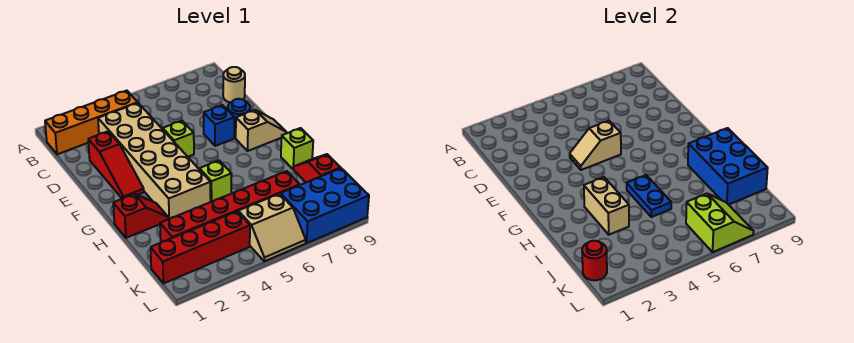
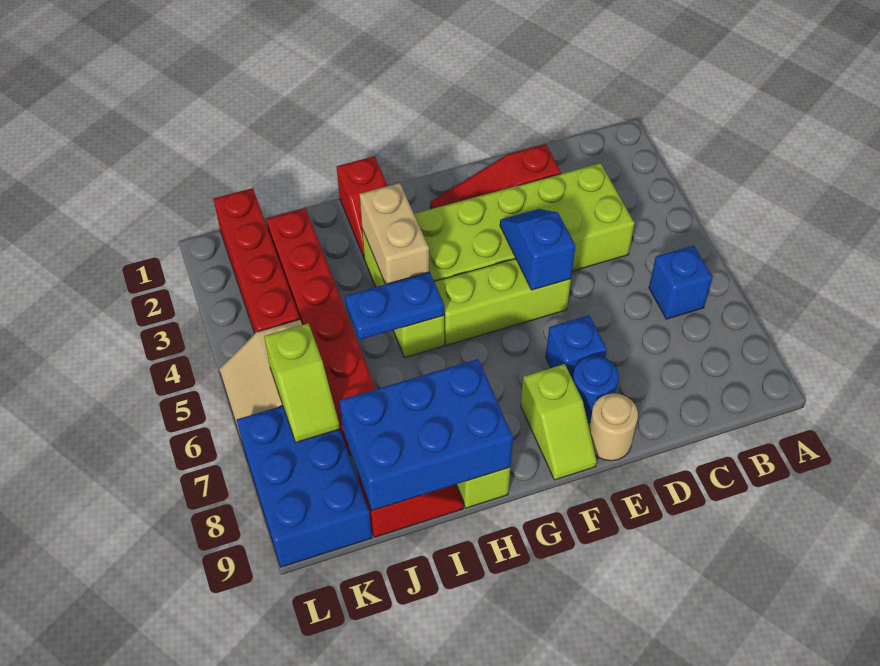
orange 1x4 brick [45,91,138,154] -> none
none -> blue 1x1 brick [649,246,712,319]
tan 2x6 brick [98,103,211,219] -> lime 2x6 brick [362,163,635,287]
tan 1x1 round brick [223,67,245,102] -> tan 1x1 round brick moved to [589,393,638,461]
tan 1x2 slope [570,121,621,170] -> blue 1x2 slope [500,209,575,290]
lime 1x1 brick [163,121,194,157] -> lime 1x3 brick [434,259,571,345]
tan 1x2 slope [236,110,286,151] -> lime 1x2 slope [521,364,597,480]
tan 1x2 brick [584,177,629,235] -> tan 1x2 brick turned to [360,183,429,284]
red 1x1 round brick [582,241,607,280] -> none
lime 2x2 slope [686,194,754,252] -> lime 1x2 slope [264,323,340,442]

